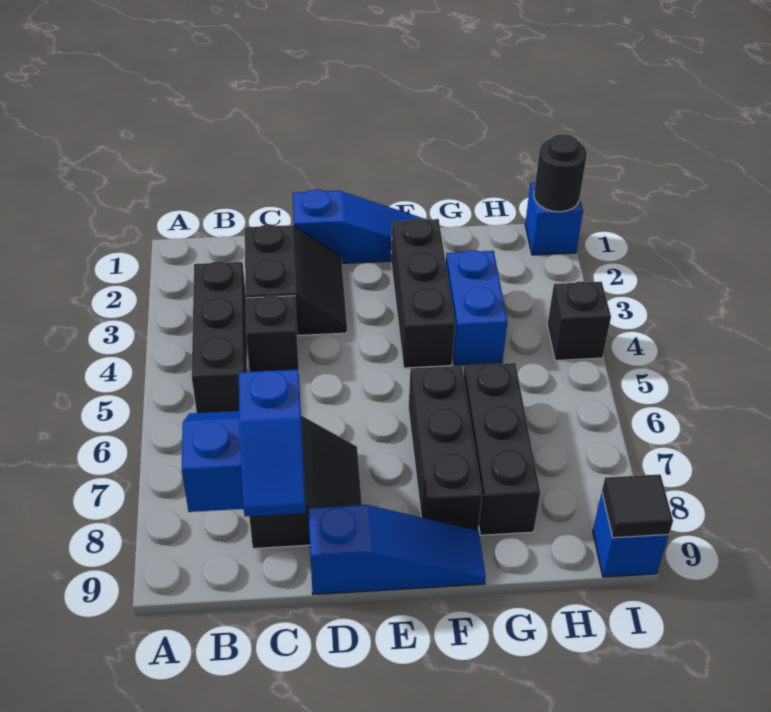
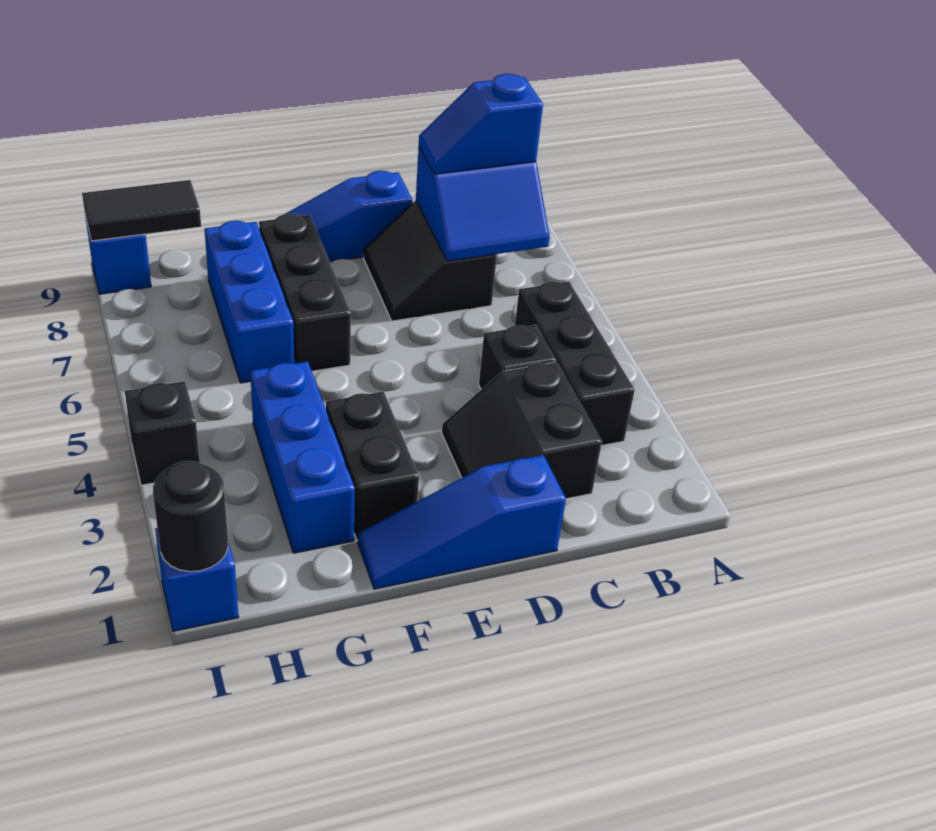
blue 1x2 slope [239,369,306,516] -> blue 1x2 slope turned to [419,74,543,174]
black 1x3 brick [391,218,455,368] -> black 1x2 brick [326,392,419,540]
blue 1x2 brick [446,250,507,365] -> blue 1x3 brick [250,361,355,553]
black 1x3 brick [463,363,540,535] -> blue 1x3 brick [205,221,294,383]
black 1x1 tile [602,474,673,538] -> black 1x2 tile [82,180,201,241]

